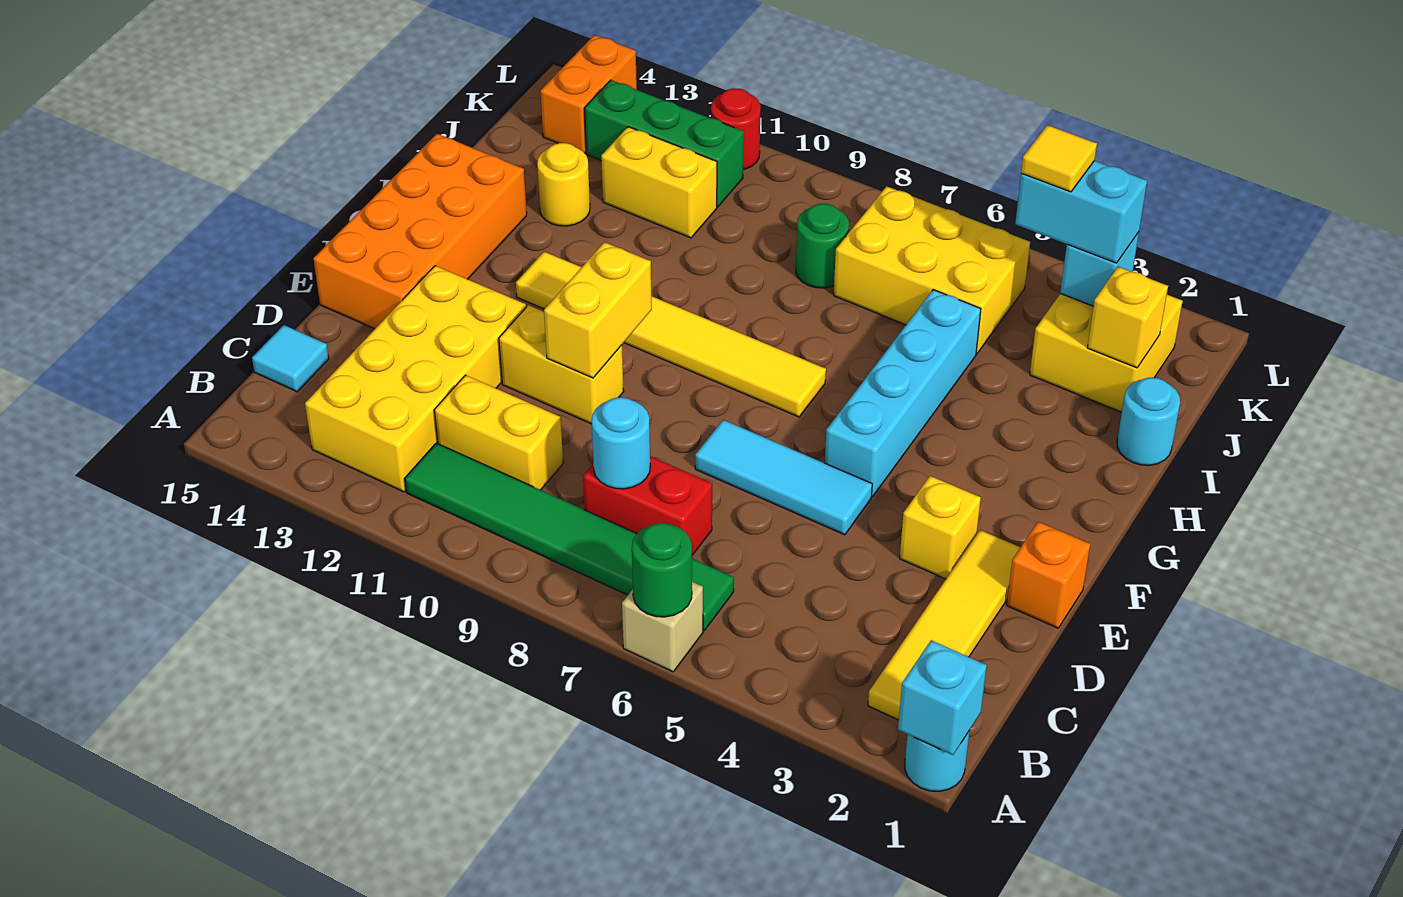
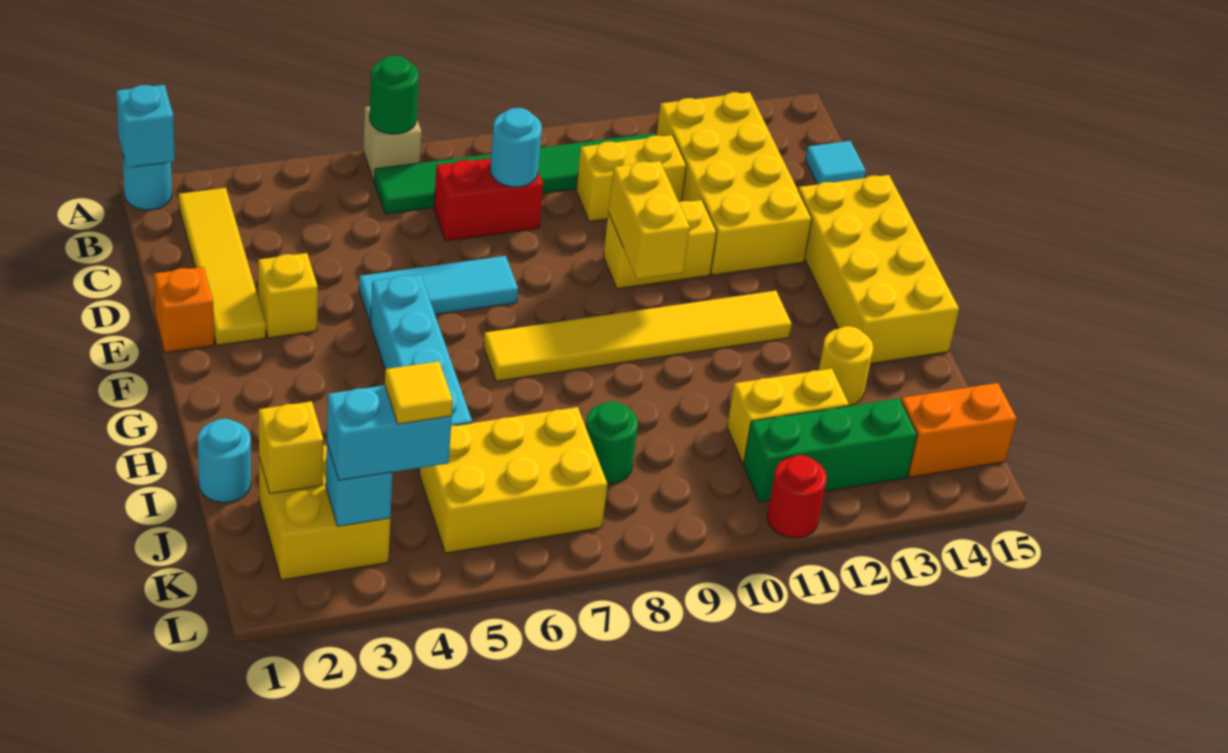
orange 2x4 brick [313,134,527,329] -> yellow 2x4 brick [798,175,959,364]
orange 1x2 brick [540,35,637,153] -> orange 1x2 brick turned to [901,383,1017,477]

